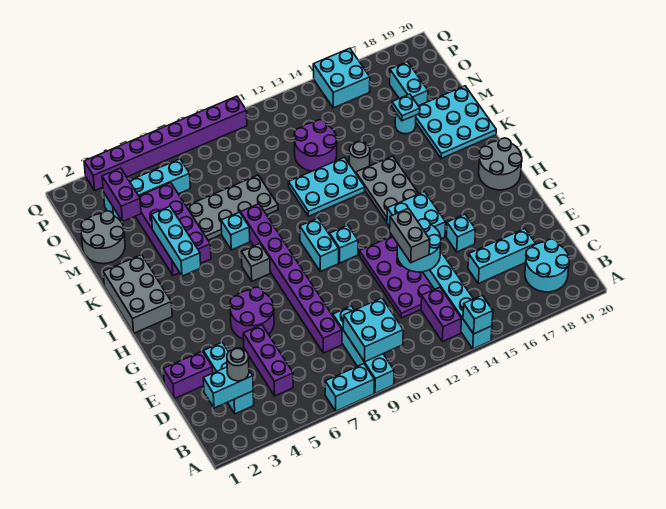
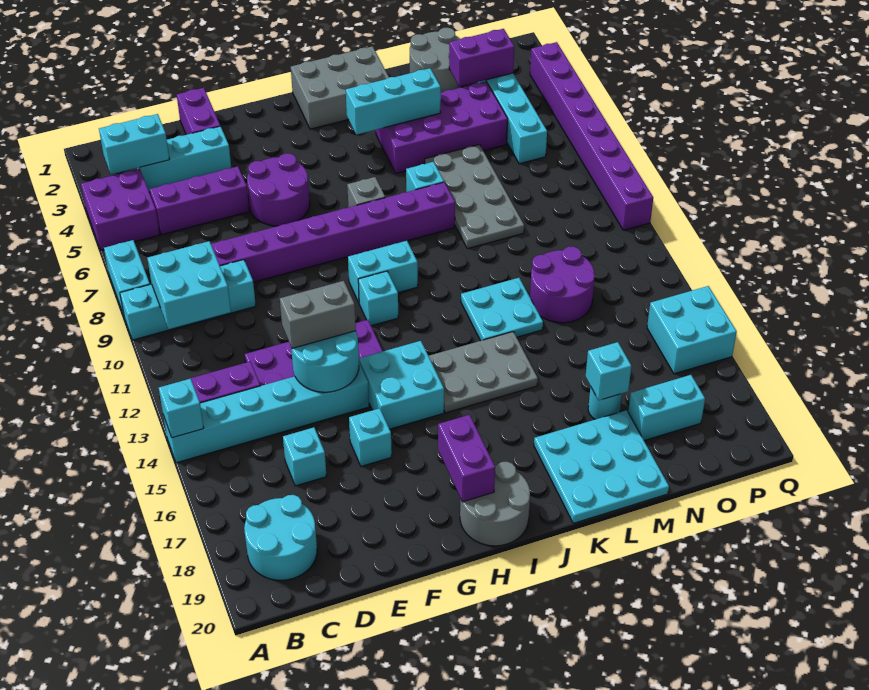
none -> purple 2x2 brick [81,169,160,250]
cyan 1x2 brick [203,367,253,408] -> cyan 1x2 brick turned to [99,114,169,174]
grey 1x1 round brick [227,348,249,381] -> none
cyan 1x3 brick [468,229,536,284] -> cyan 1x1 brick [283,427,327,486]
none -> purple 1x2 brick [438,415,495,502]
cyan 2x3 plate [288,157,365,216] -> cyan 2x2 plate [461,278,543,341]
grey 1x1 round brick [349,142,370,173] -> none
cyan 1x1 plate [392,94,420,121] -> cyan 1x1 brick [586,342,631,400]

